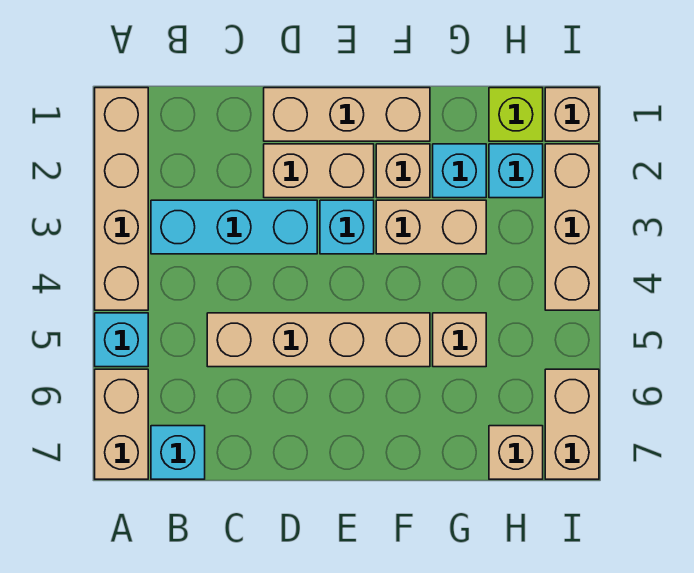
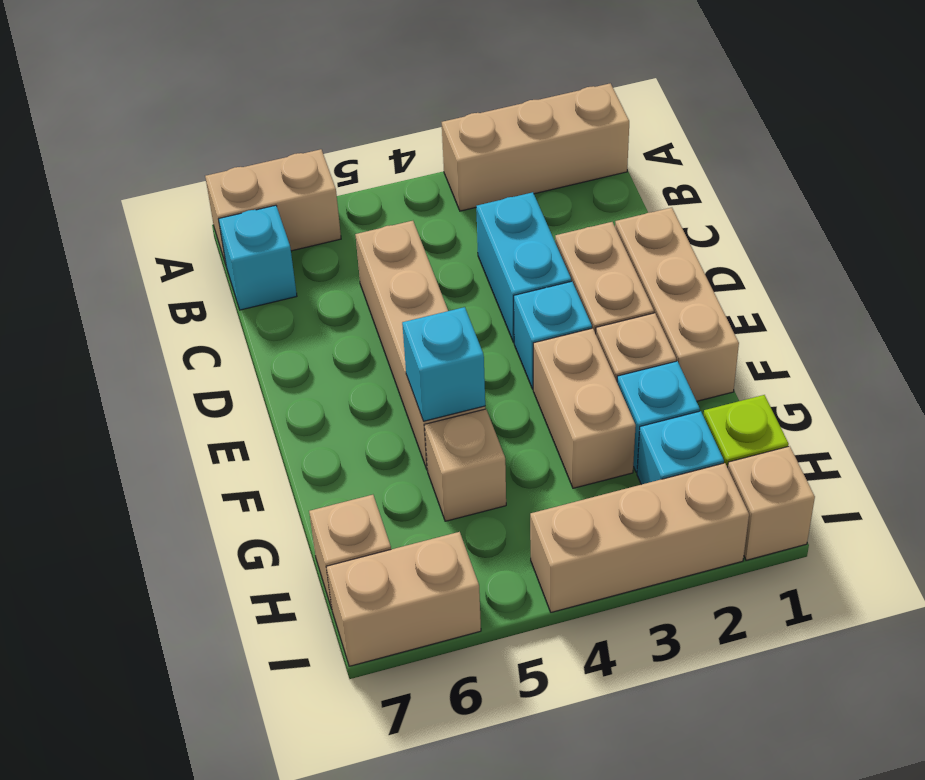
tan 1x4 brick [95,88,148,310] -> tan 1x3 brick [442,83,629,211]
cyan 1x1 brick [95,313,148,367] -> cyan 1x1 brick moved to [402,307,485,421]
cyan 1x3 brick [151,200,317,254] -> cyan 1x2 brick [476,192,571,342]

